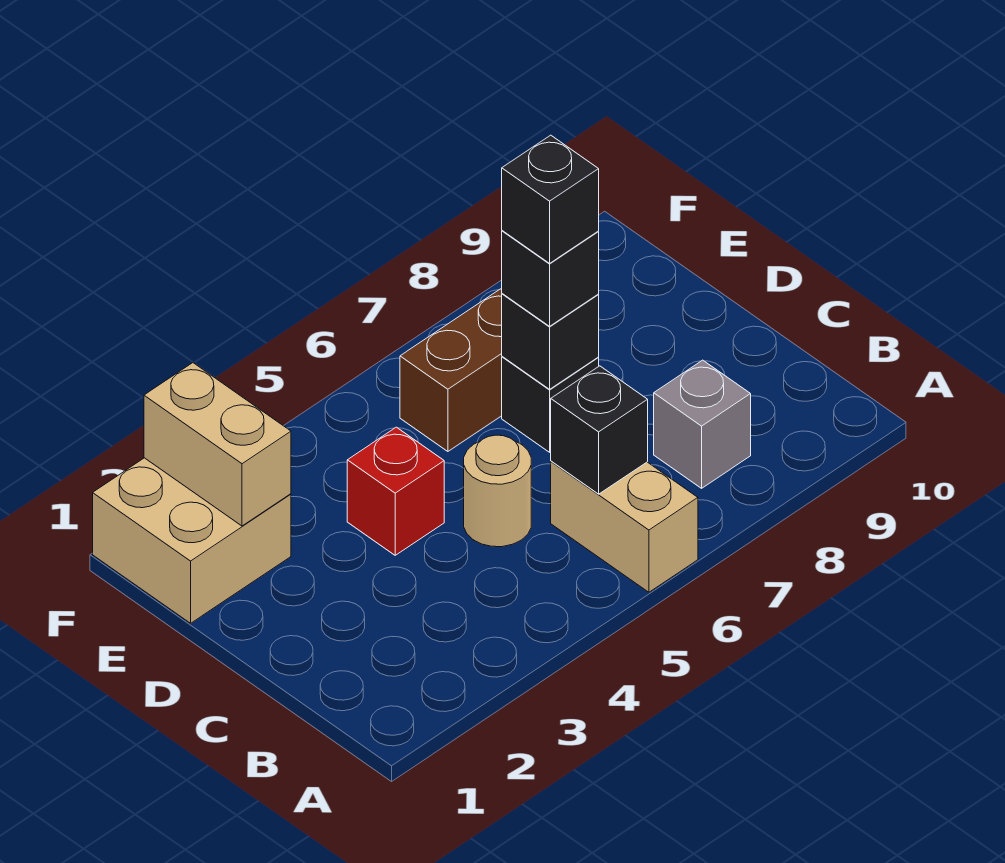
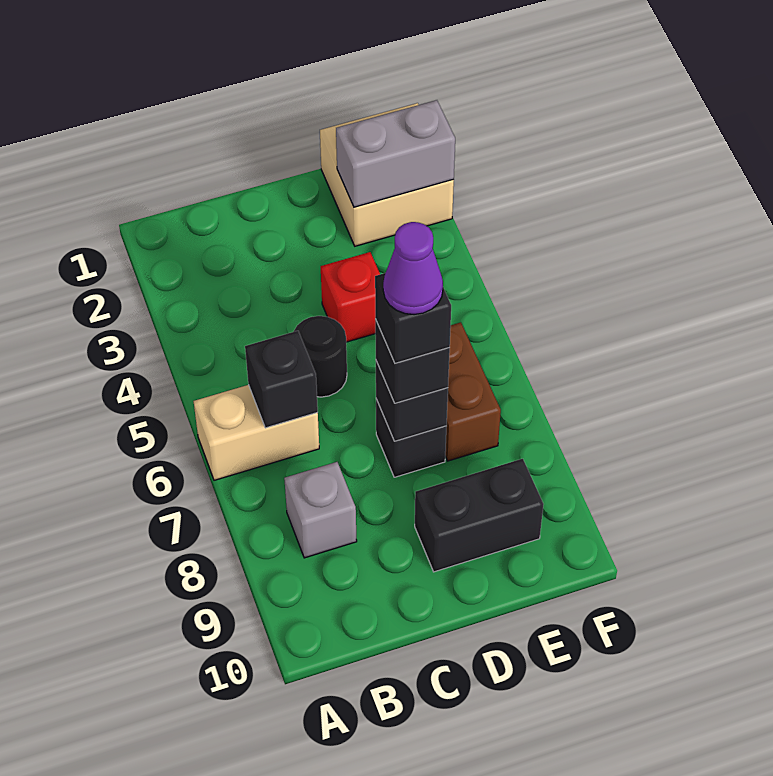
tan 1x1 round brick [464,435,531,547] -> black 1x1 round brick [294,316,347,397]
none -> purple 1x1 cone [383,222,443,315]
none -> black 1x2 brick [415,459,544,572]
tan 1x2 brick [144,363,291,526] -> grey 1x2 brick [336,100,455,207]

